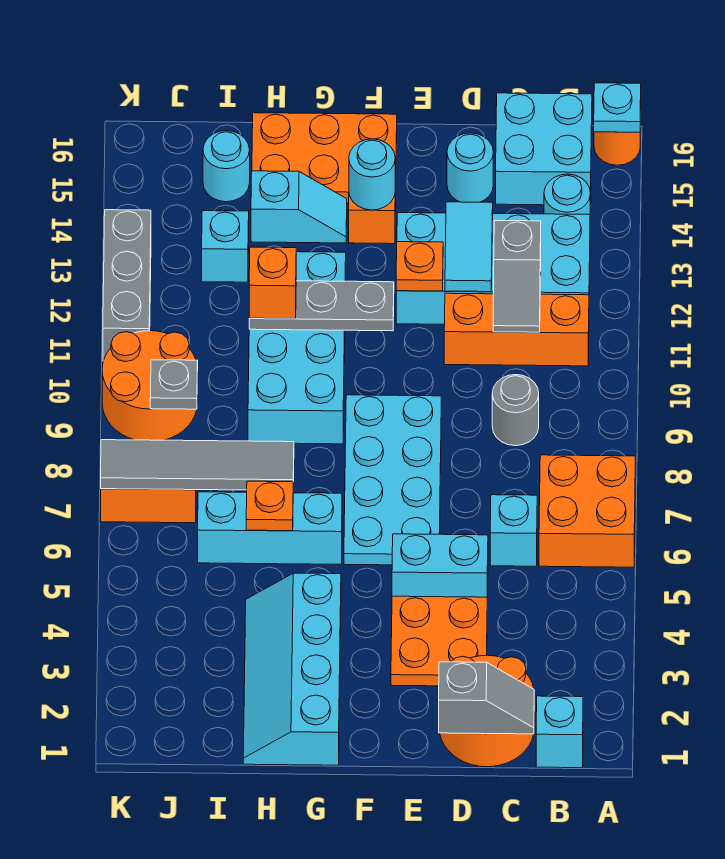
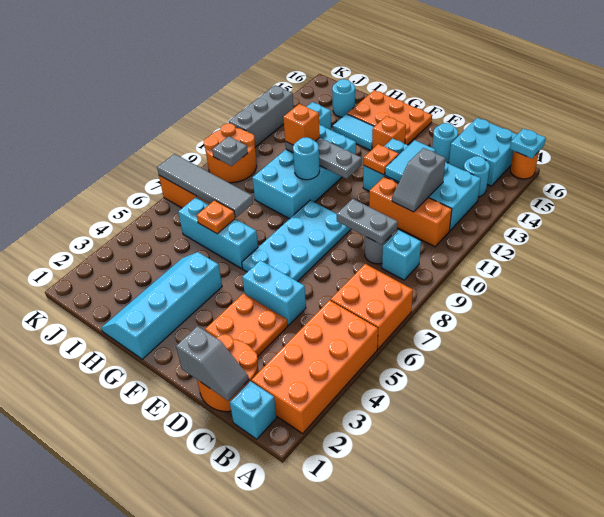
none -> orange 2x4 brick [251,300,378,433]
cyan 1x1 brick [490,495,537,566] -> cyan 1x1 brick moved to [382,230,421,280]
none -> grey 1x2 plate [337,199,398,245]
cyan 1x1 round brick [349,139,395,210] -> cyan 1x1 round brick moved to [293,137,320,180]
cyan 1x2 slope [251,171,347,243] -> cyan 1x2 tile [333,114,374,150]

